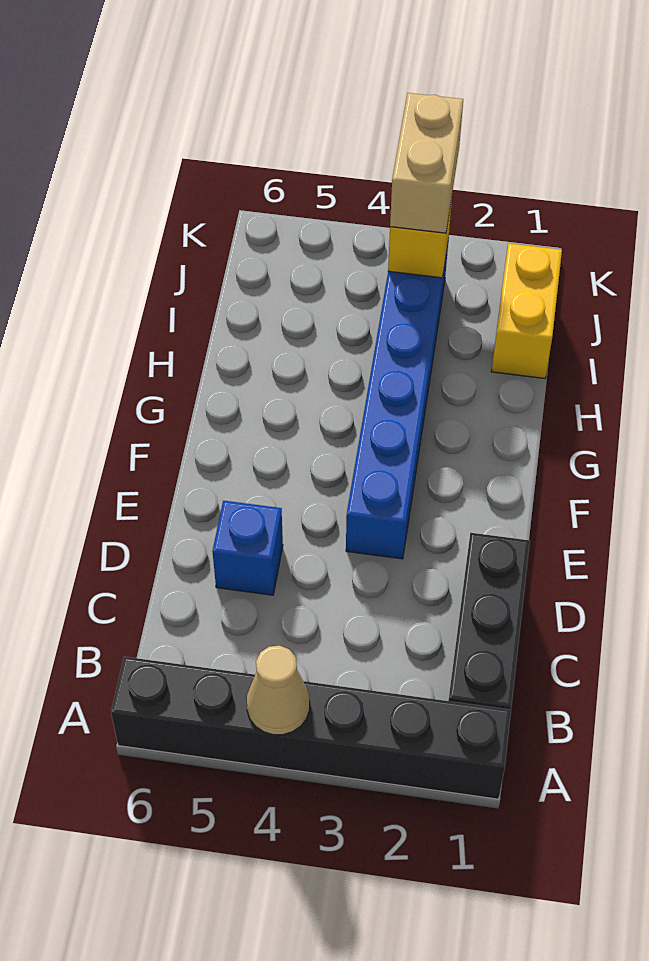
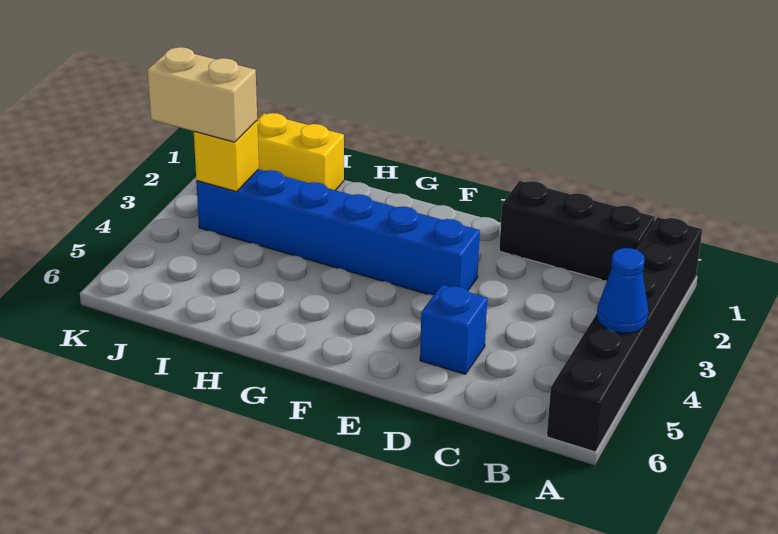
tan 1x1 cone [247,645,310,735] -> blue 1x1 cone [597,248,648,333]

